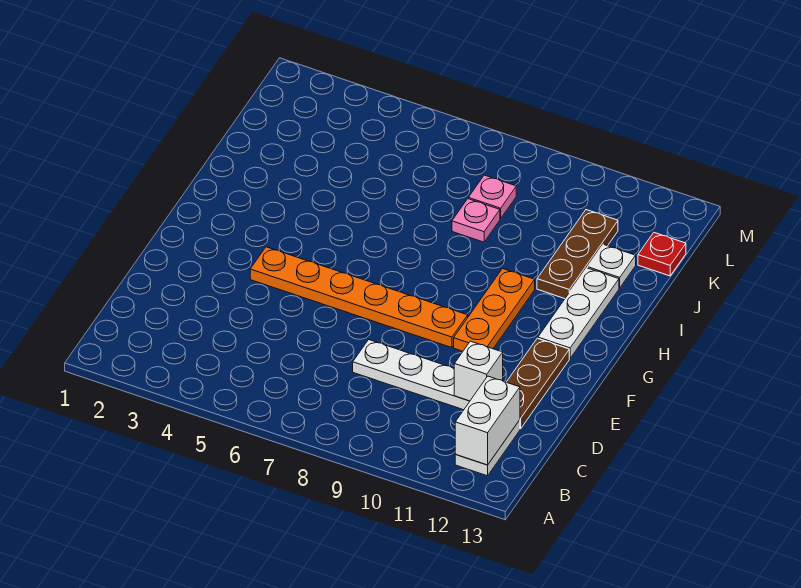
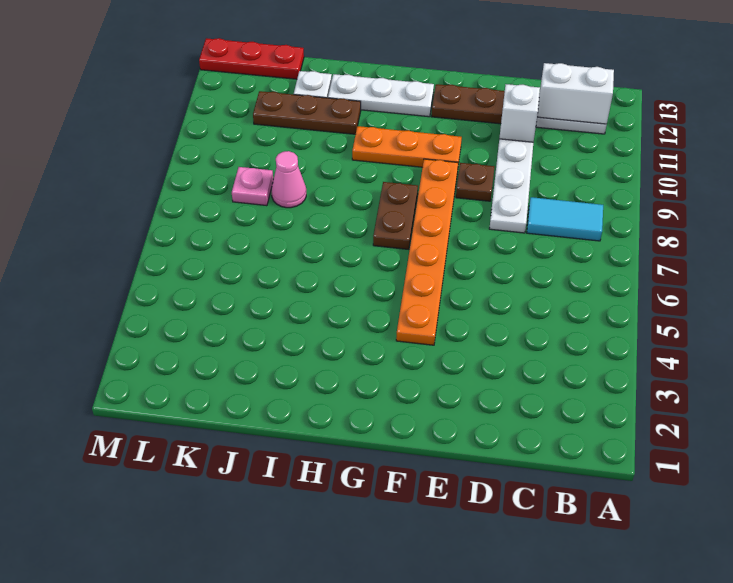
none -> cyan 1x2 tile [527,197,603,241]
none -> brown 1x1 plate [456,163,494,201]
none -> brown 1x2 plate [373,182,418,249]
pink 1x1 plate [452,199,500,242] -> pink 1x1 cone [271,151,306,208]
red 1x1 plate [638,233,686,276] -> red 1x3 plate [199,38,304,79]

